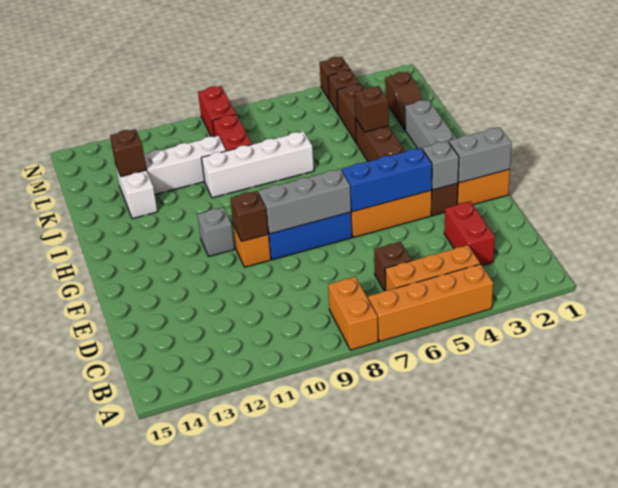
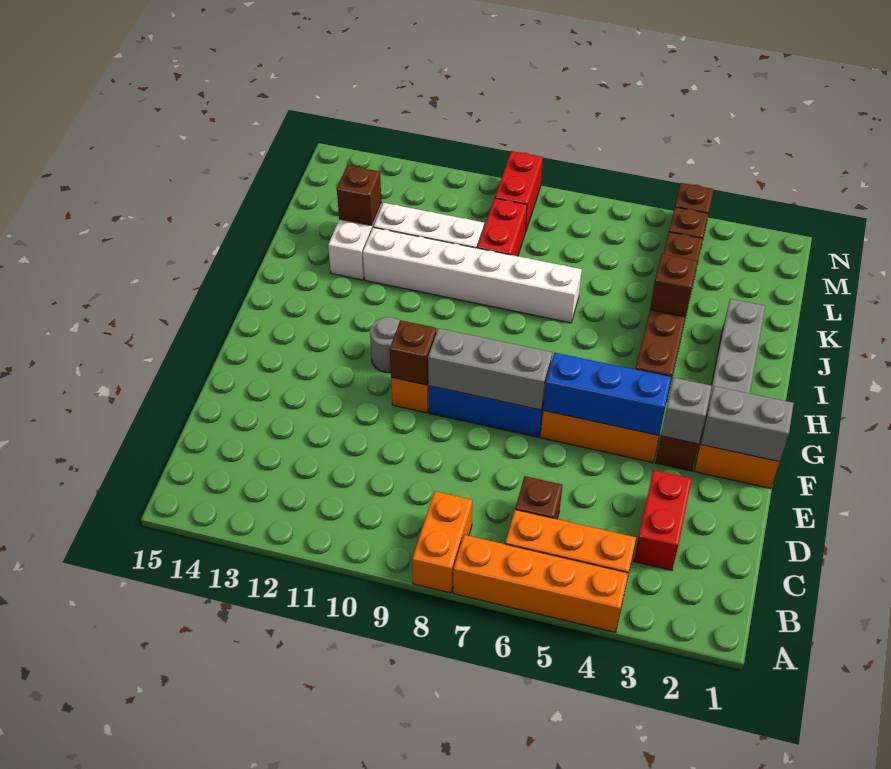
grey 1x1 brick [197,207,235,256] -> grey 1x1 round brick [370,317,400,373]
white 1x4 brick [202,131,314,198] -> white 1x6 brick [363,228,582,323]
brown 1x2 slope [385,72,422,130] -> none

